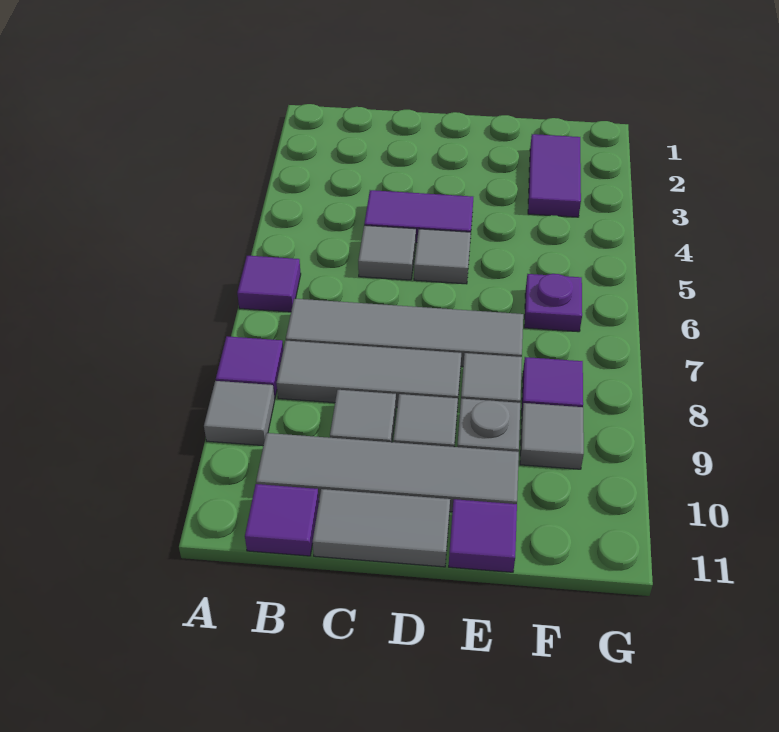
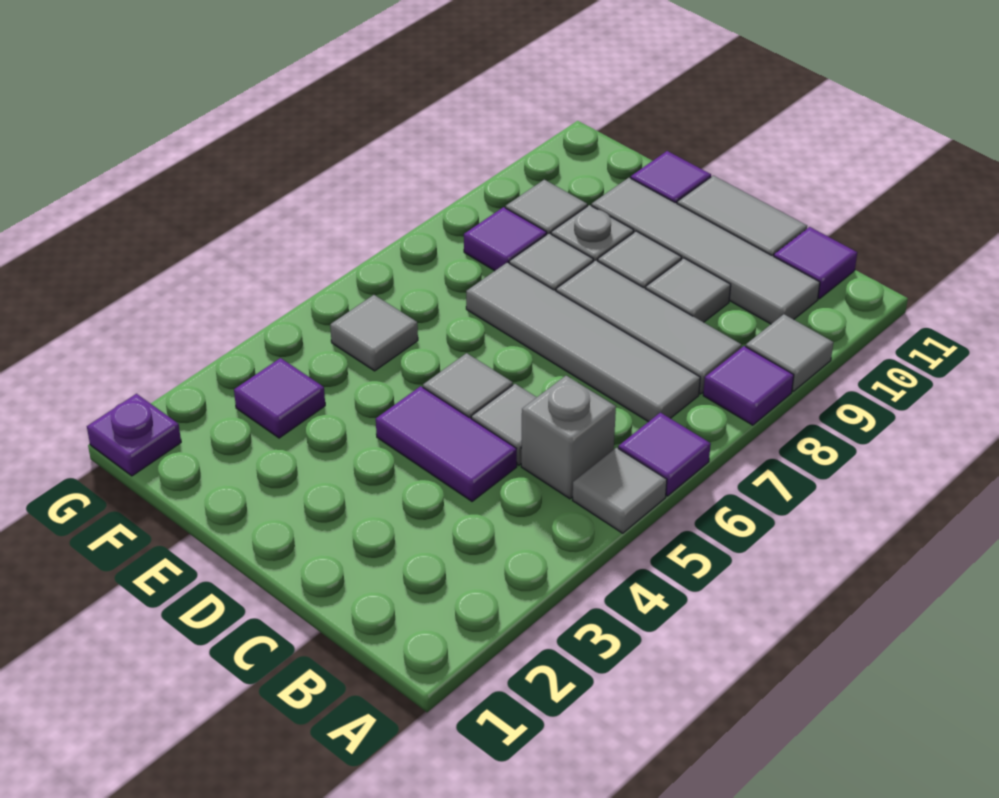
none -> grey 1x1 tile [572,448,667,533]
none -> grey 1x1 brick [521,376,616,499]
purple 1x2 tile [528,134,581,217] -> purple 1x1 tile [234,358,325,438]
none -> grey 1x1 tile [330,295,418,371]
purple 1x1 plate [524,274,582,332] -> purple 1x1 plate moved to [87,394,181,476]

